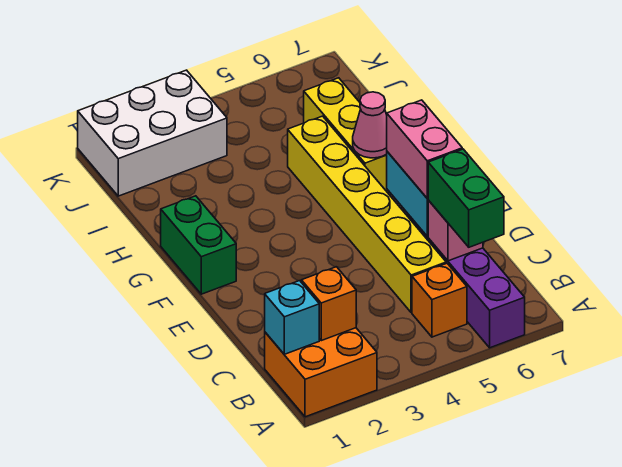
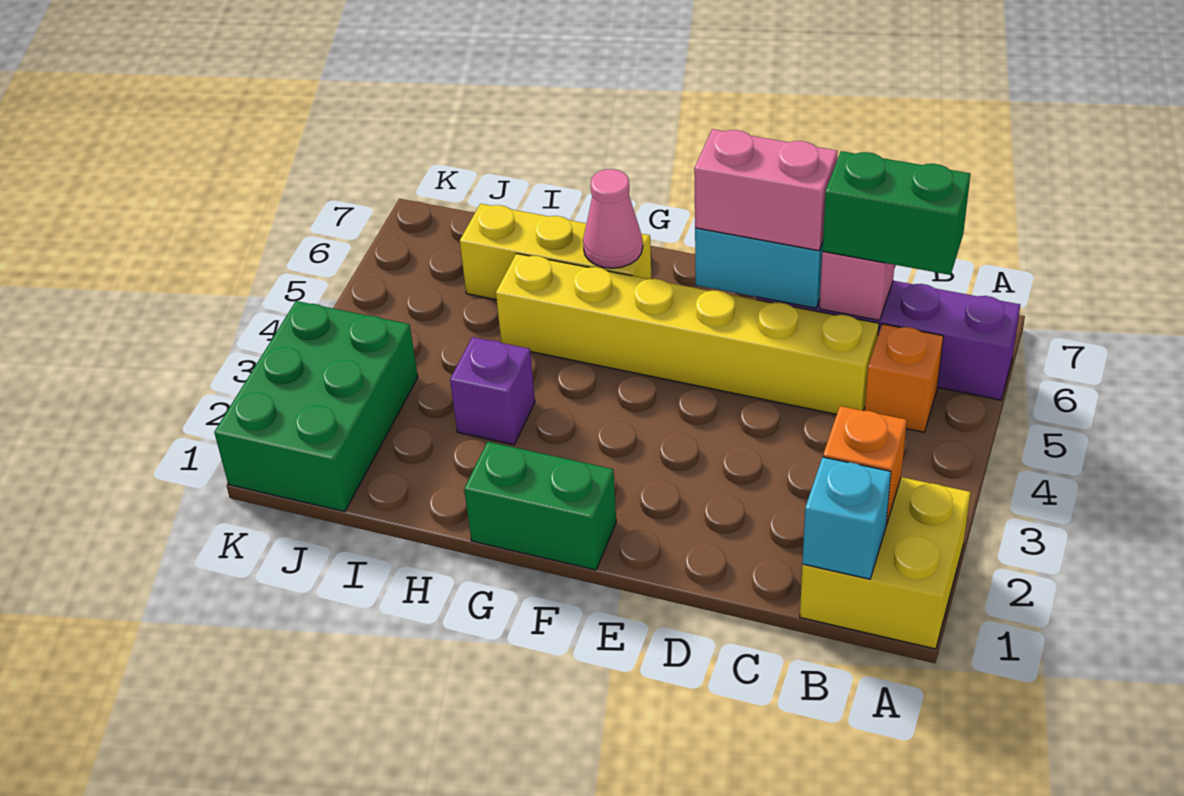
orange 2x2 brick [265,328,377,417] -> yellow 2x2 brick [800,477,971,649]
none -> purple 1x1 brick [450,337,535,445]
white 2x3 brick [78,70,227,196] -> green 2x3 brick [214,301,418,512]

